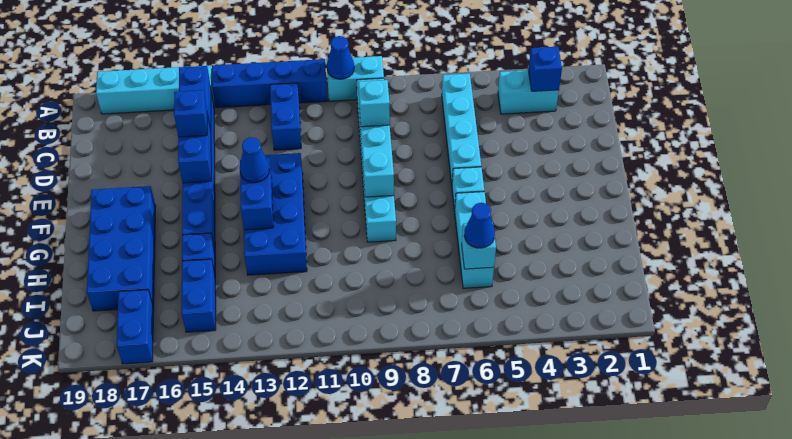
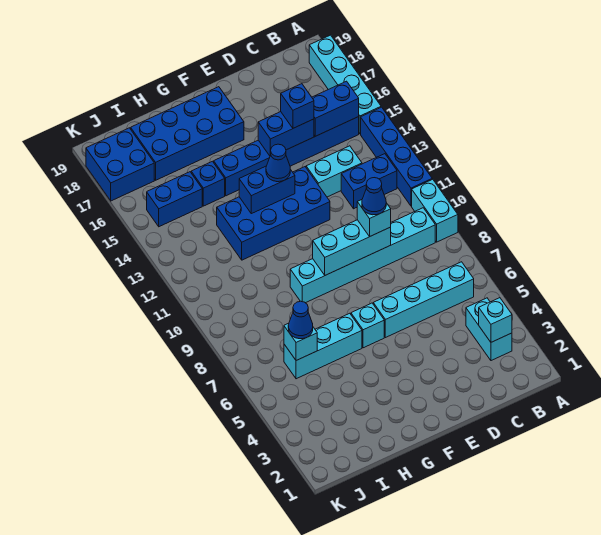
blue 1x1 cone [327,36,354,79] -> blue 1x1 cone moved to [362,178,386,215]
blue 1x1 brick [528,47,562,91] -> cyan 1x1 brick [479,298,512,342]
none -> cyan 1x2 brick [306,146,362,197]
blue 1x2 brick [117,290,154,364] -> blue 2x2 brick [86,128,154,201]

